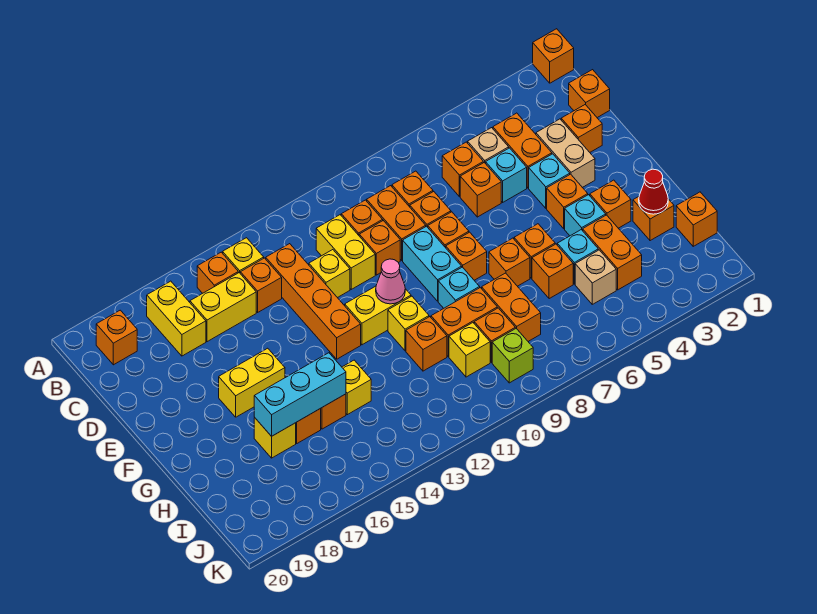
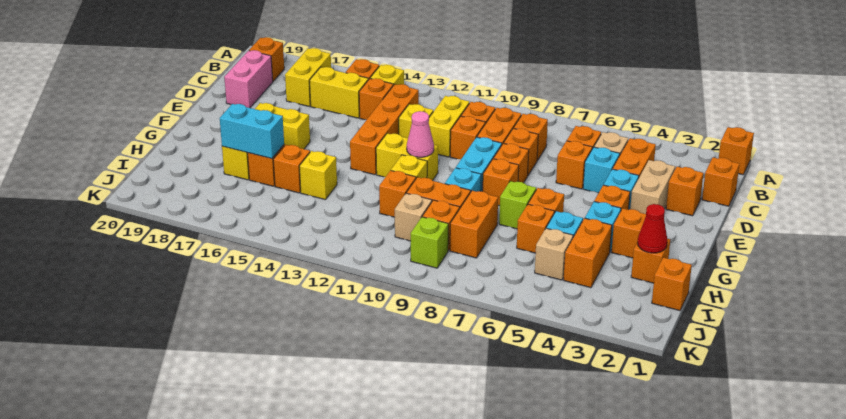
none -> pink 1x2 brick [224,50,273,108]
orange 1x1 brick [489,238,530,286] -> lime 1x1 brick [499,181,536,229]
cyan 1x3 brick [254,353,346,436] -> cyan 1x2 brick [220,104,284,159]
yellow 1x1 brick [449,323,490,377] -> tan 1x1 brick [395,193,432,241]

